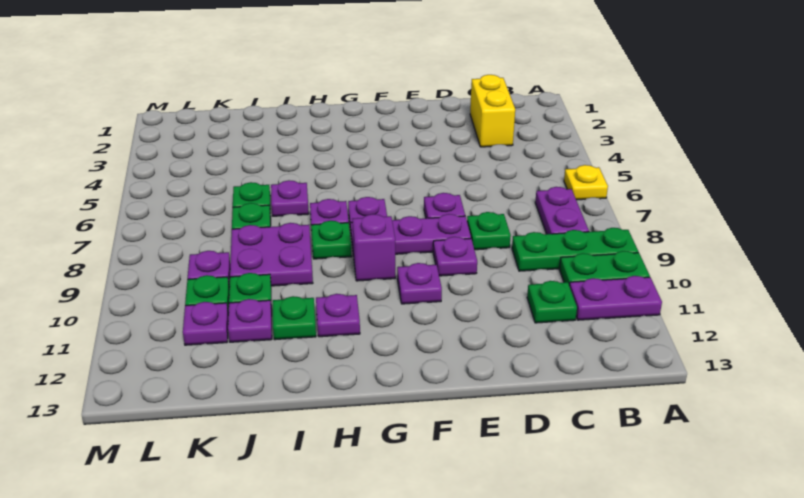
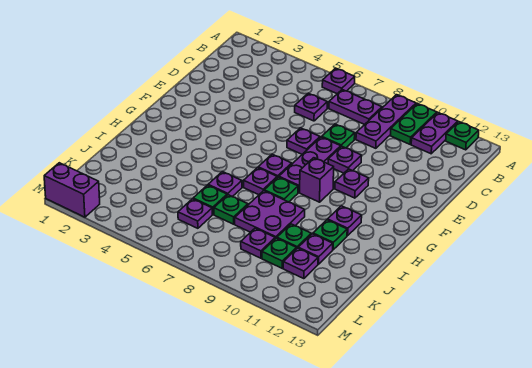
yellow 1x1 plate [564,165,608,200] -> purple 1x1 plate [322,68,355,94]
green 1x3 plate [512,228,638,271] -> purple 1x3 plate [356,95,416,148]
yellow 1x2 brick [470,75,515,147] -> none
none -> purple 1x1 plate [295,93,327,121]
green 1x1 plate [527,281,577,323] -> green 1x1 plate moved to [446,122,479,150]
none -> purple 1x1 plate [178,199,212,228]
none -> purple 1x2 brick [44,163,100,217]

